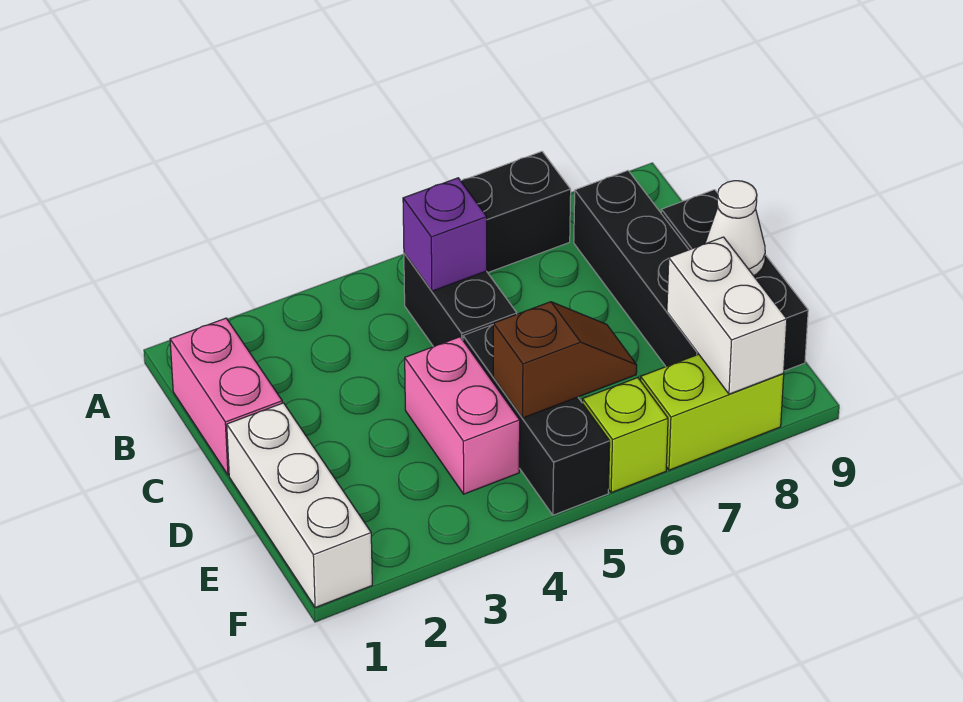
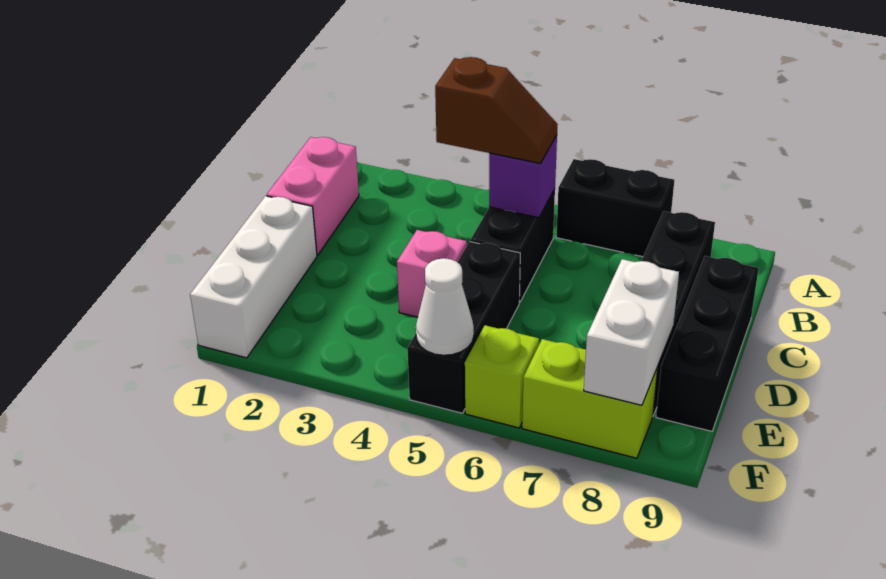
pink 1x2 brick [405,337,520,494] -> pink 1x1 brick [397,230,467,317]
white 1x1 cone [705,181,765,276] -> white 1x1 cone moved to [416,258,474,355]
brown 1x2 slope [493,302,637,418] -> brown 1x2 slope moved to [435,57,558,163]

